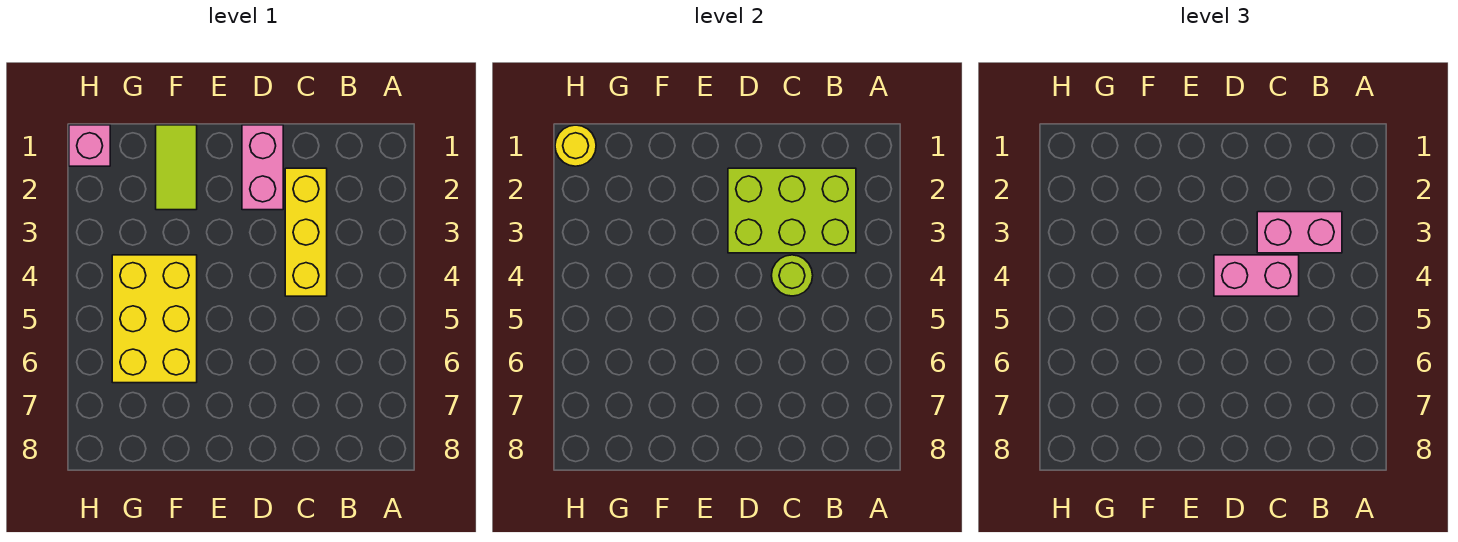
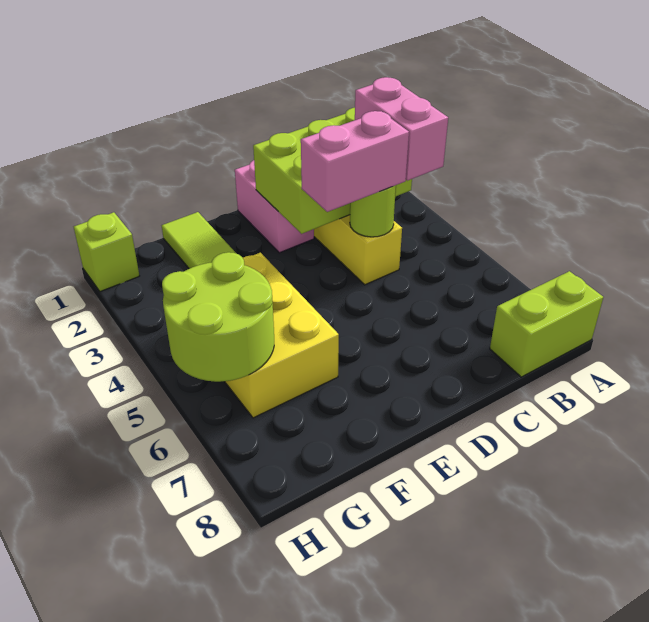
none -> lime 1x2 brick [490,271,603,377]
pink 1x2 brick [1257,212,1342,253] -> pink 1x2 brick turned to [355,77,448,181]
none -> lime 2x2 round brick [162,252,274,382]
pink 1x1 brick [69,125,110,166] -> lime 1x1 brick [74,212,139,291]
yellow 1x1 round brick [555,125,596,166] -> none

